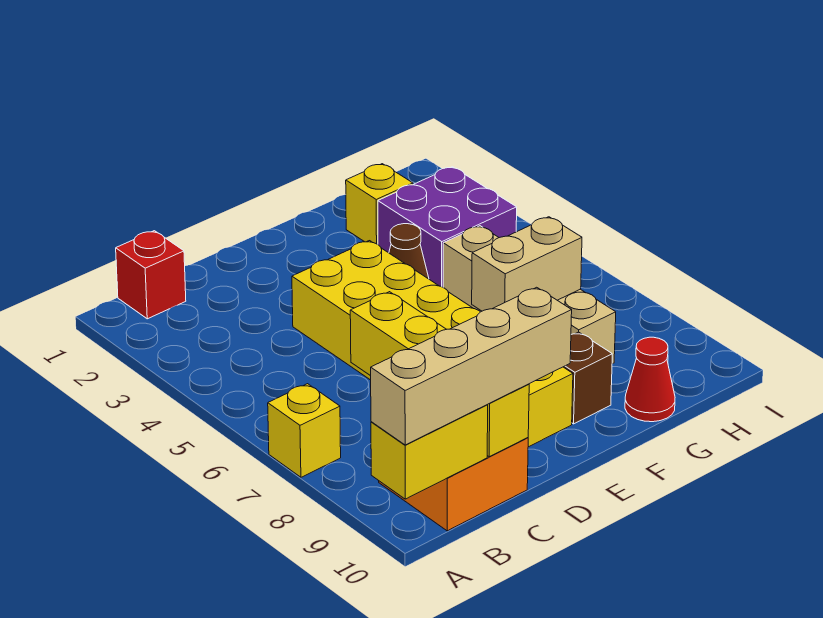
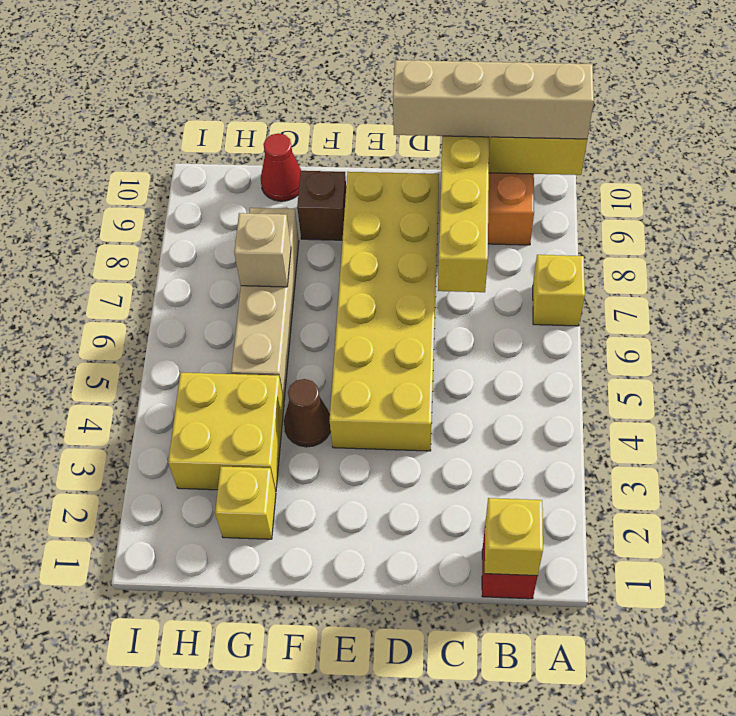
none -> yellow 1x1 brick [485,498,543,576]
tan 1x2 brick [472,217,582,311] -> tan 1x1 brick [234,213,291,287]
purple 2x2 brick [378,167,517,287] -> yellow 2x2 brick [168,373,284,492]

